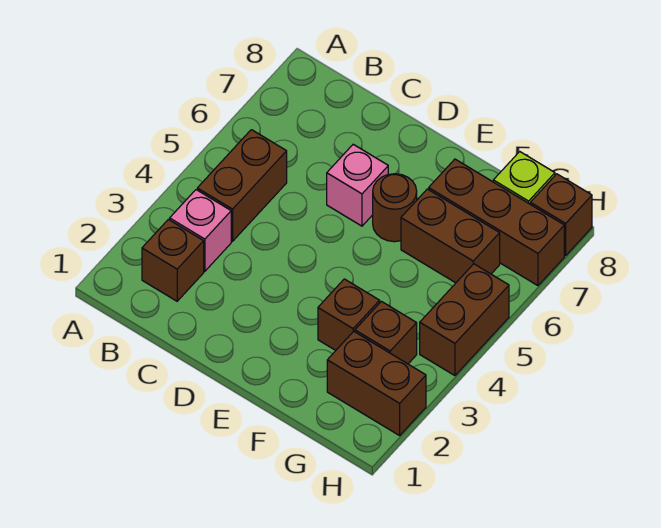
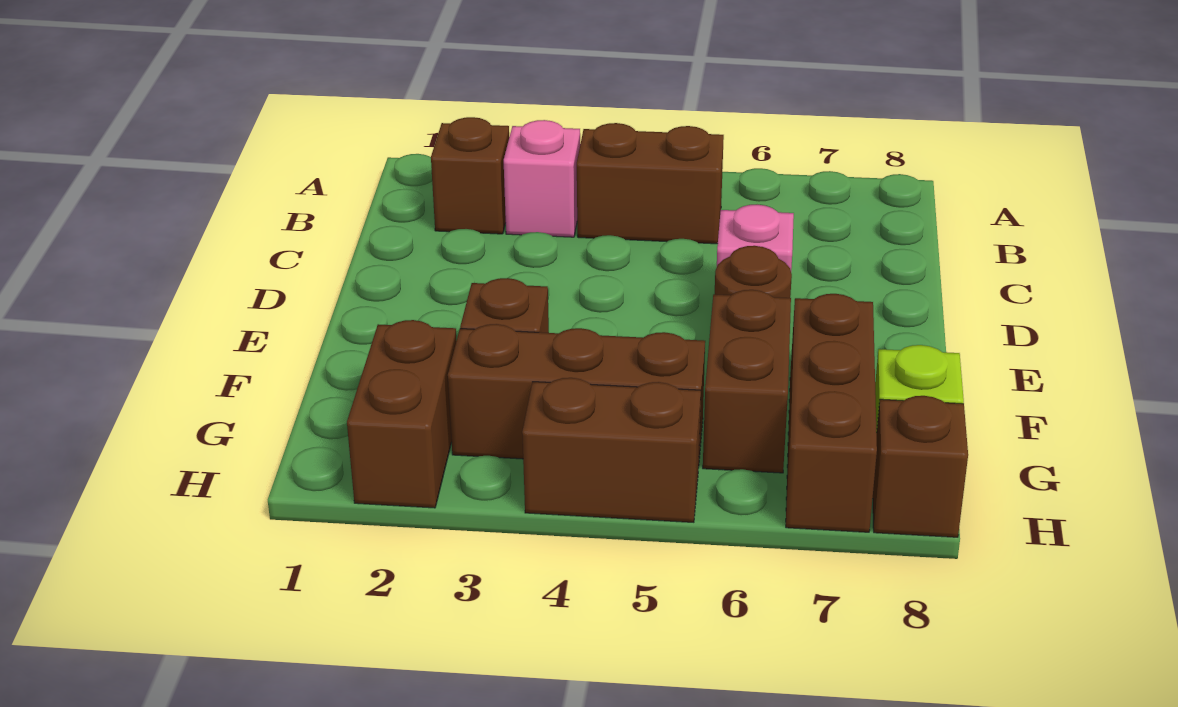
brown 1x1 brick [355,301,417,364] -> brown 1x3 brick [448,324,705,459]

